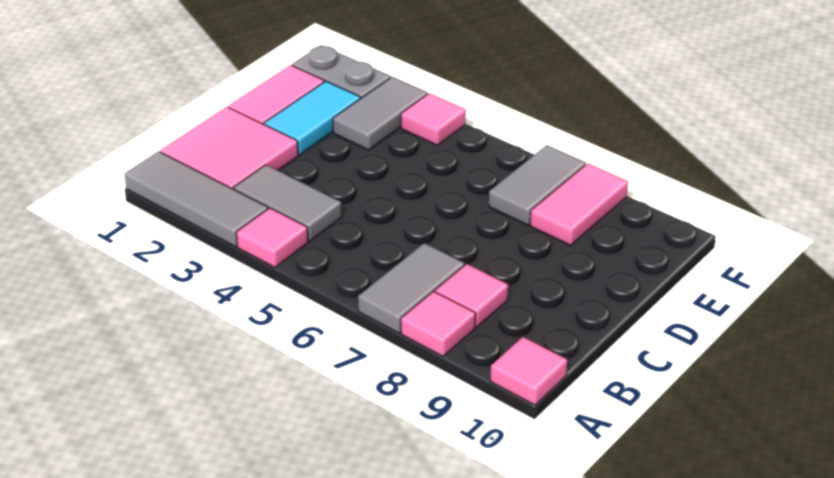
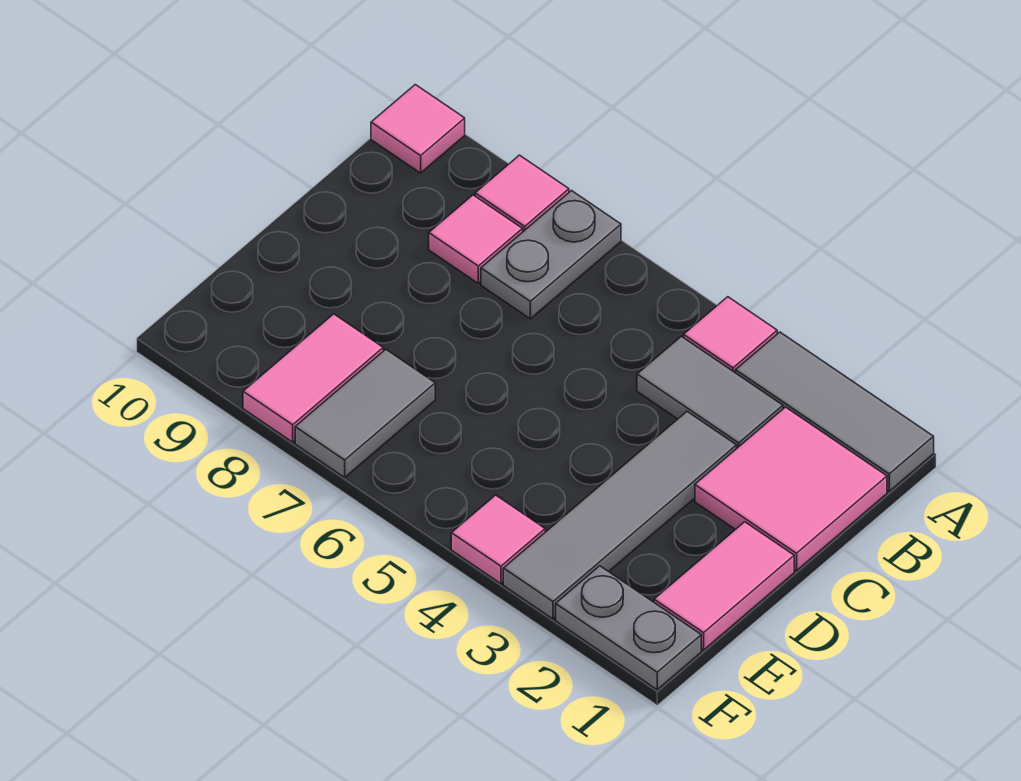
grey 1x2 tile [358,243,465,333] -> grey 1x2 plate [481,191,621,319]
cyan 1x2 tile [264,81,361,155] -> none
grey 1x2 tile [333,77,428,150] -> grey 1x4 tile [503,412,737,619]

